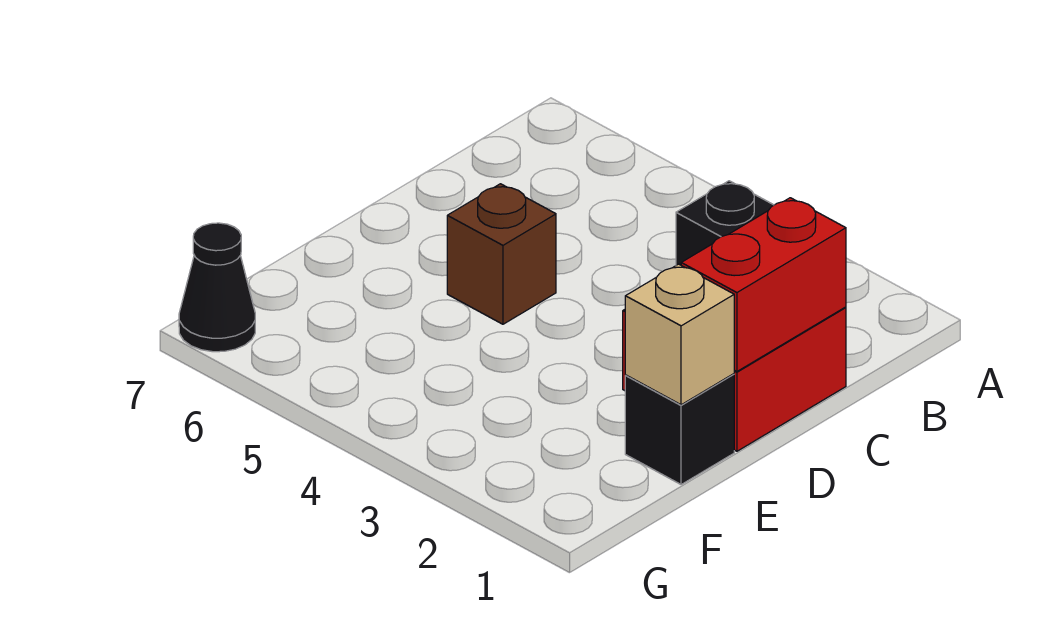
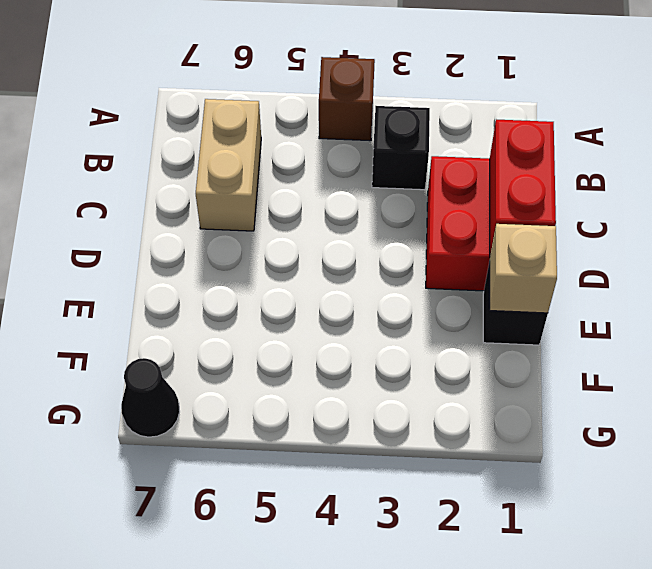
none -> tan 1x2 brick [196,99,261,231]
brown 1x1 brick [447,184,556,324] -> brown 1x1 brick moved to [319,57,375,141]

